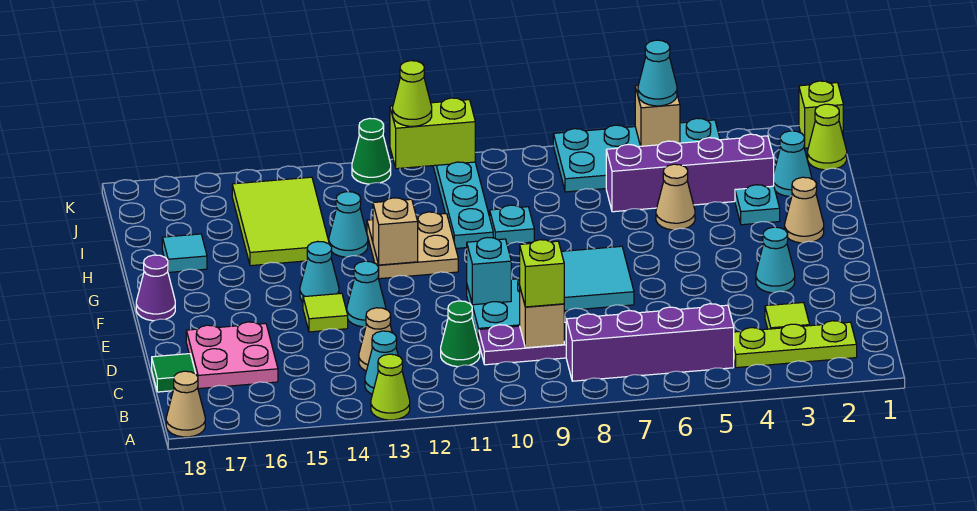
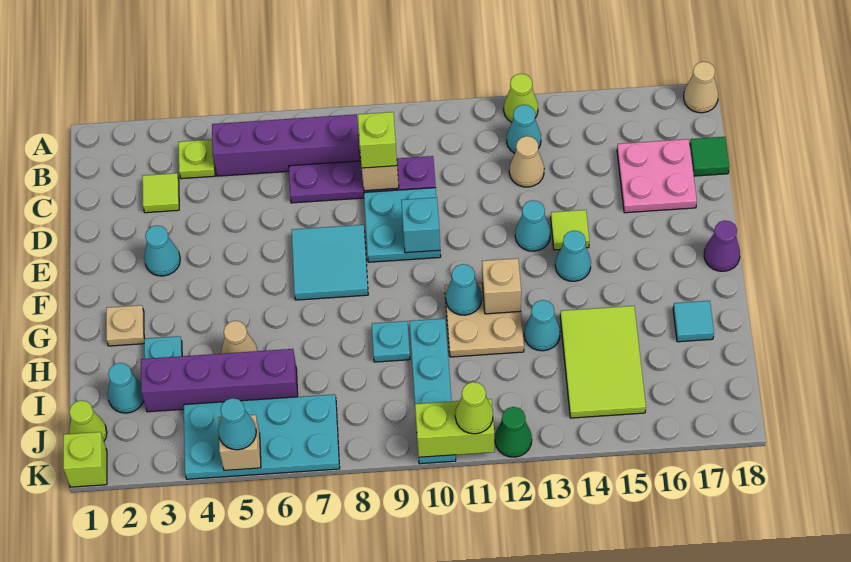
lime 1x3 plate [734,321,857,368] -> lime 1x1 plate [178,139,215,179]
green 1x1 cone [441,301,480,367] -> none
tan 1x1 cone [785,177,824,243] -> tan 1x1 plate [106,305,144,346]
none -> cyan 1x1 cone [446,264,482,315]

